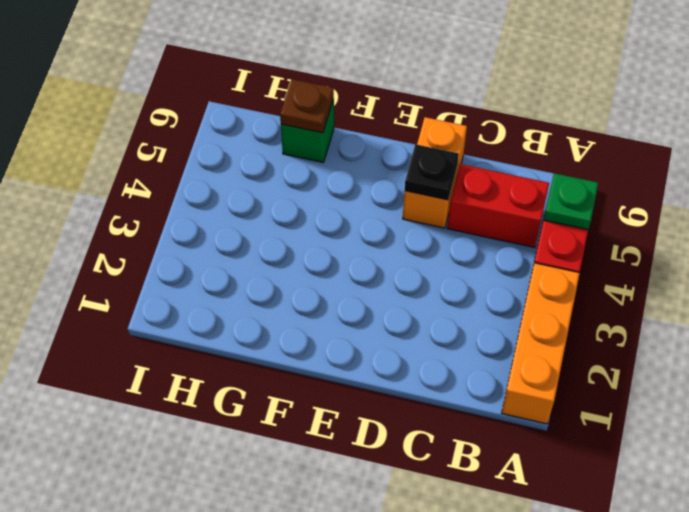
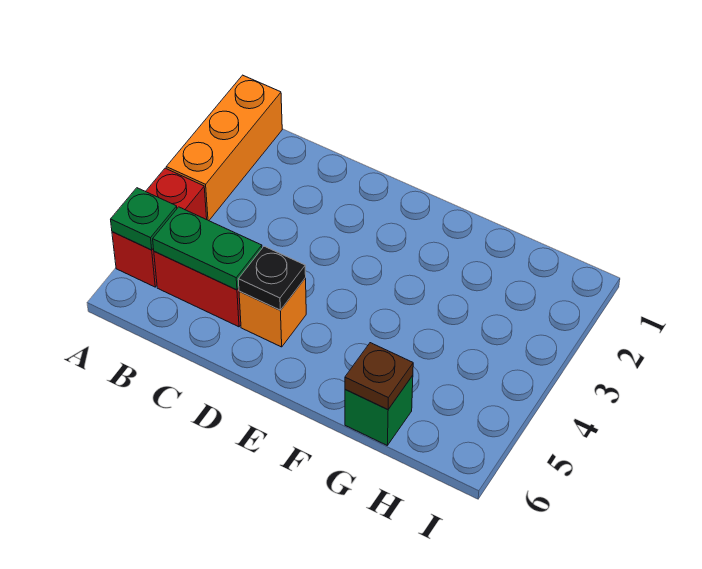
none -> green 1x2 plate [153,207,262,290]
orange 1x2 brick [403,117,467,228] -> orange 1x1 brick [239,278,306,347]

